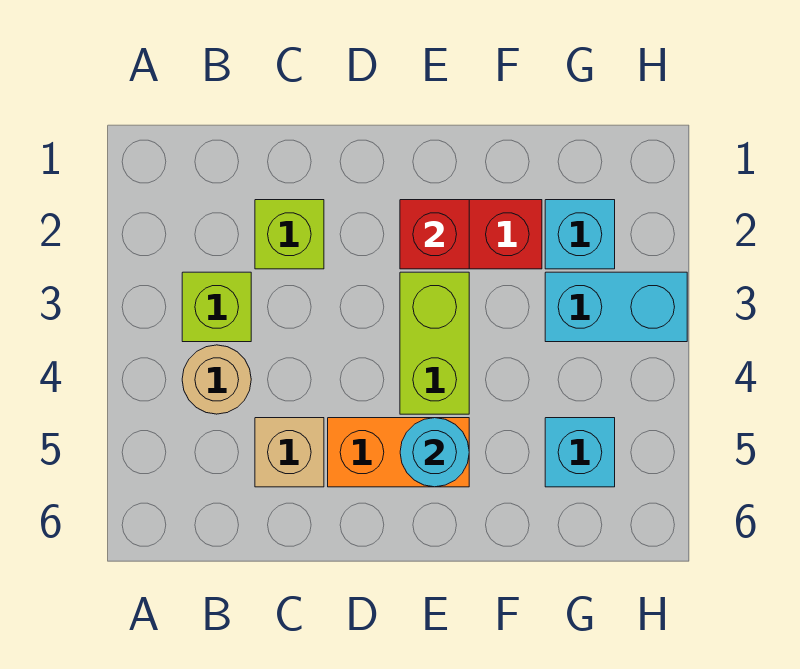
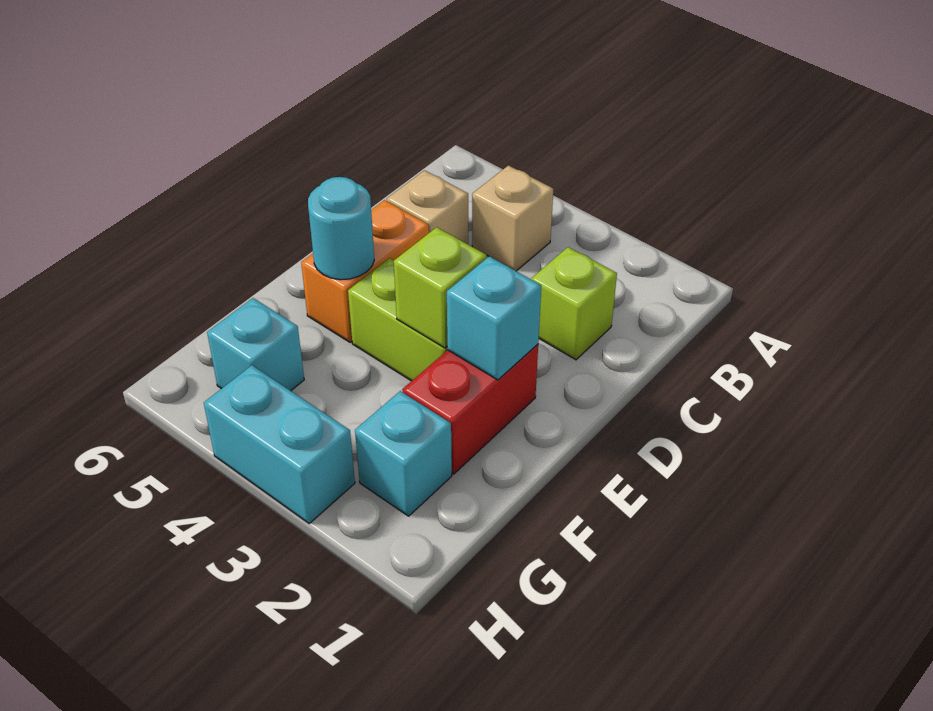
lime 1x1 brick [182,272,251,342] -> lime 1x1 brick moved to [394,227,487,348]
tan 1x1 round brick [182,345,251,414] -> tan 1x1 brick [472,166,553,271]
red 1x1 brick [400,200,469,269] -> cyan 1x1 brick [447,256,541,380]
cyan 1x2 brick [545,272,687,342] -> cyan 1x2 brick turned to [204,365,355,523]

